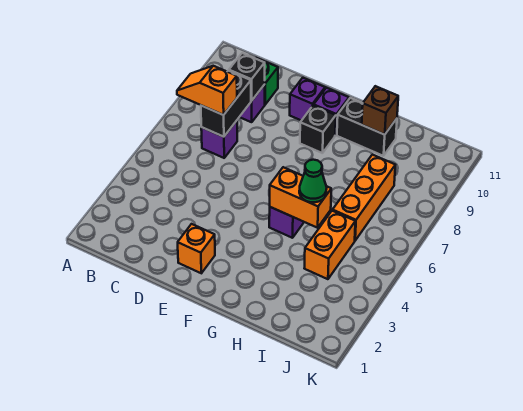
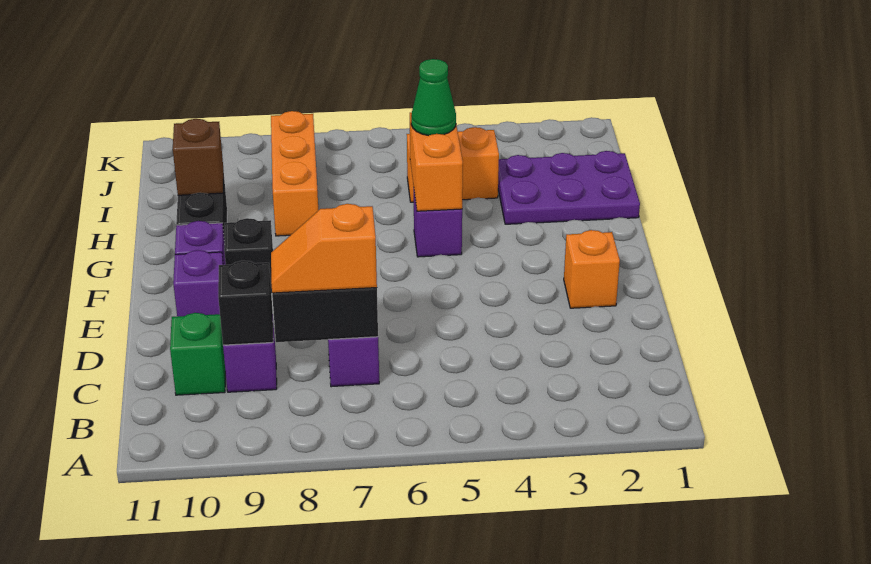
orange 1x2 slope [177,66,237,115] -> orange 1x2 slope turned to [271,204,377,293]
none -> purple 2x3 plate [498,151,640,224]
orange 1x3 brick [333,155,395,240] -> orange 1x3 brick turned to [271,111,318,236]

